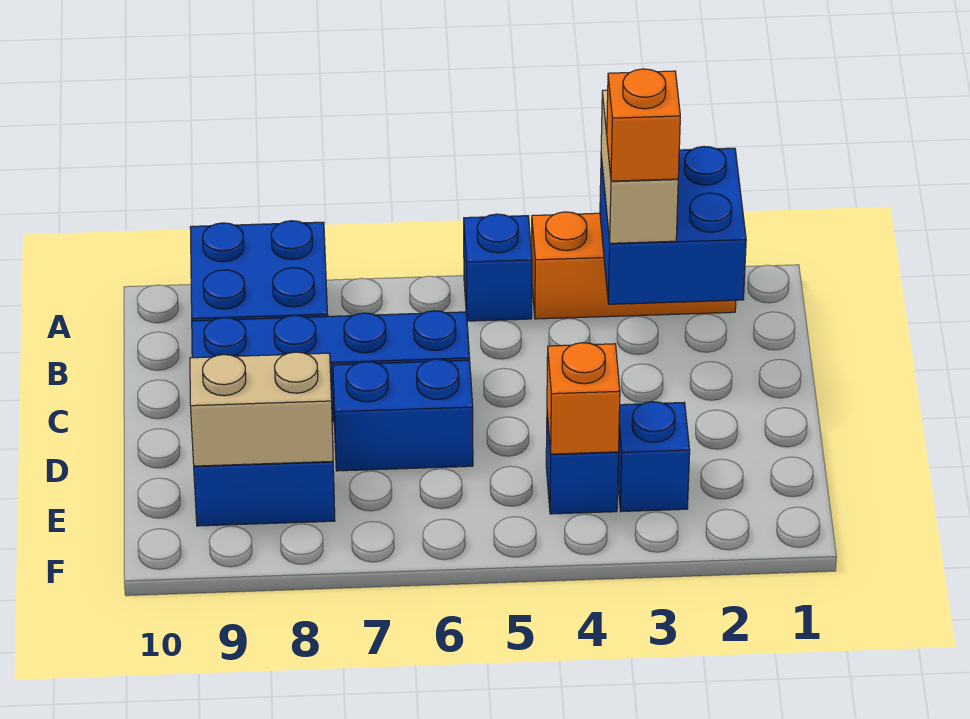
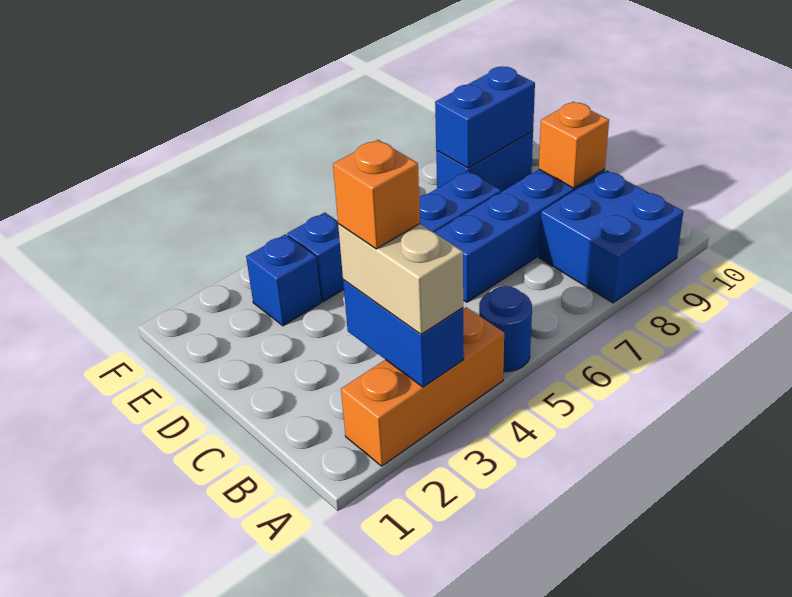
blue 2x2 brick [600,147,746,304] -> blue 1x2 brick [343,280,464,387]
blue 1x1 brick [464,214,532,321] -> blue 1x1 round brick [479,286,532,372]
orange 1x1 brick [547,343,620,454] -> orange 1x1 brick moved to [539,102,609,188]
tan 1x2 brick [190,352,333,466] -> blue 1x2 brick [435,67,535,168]

